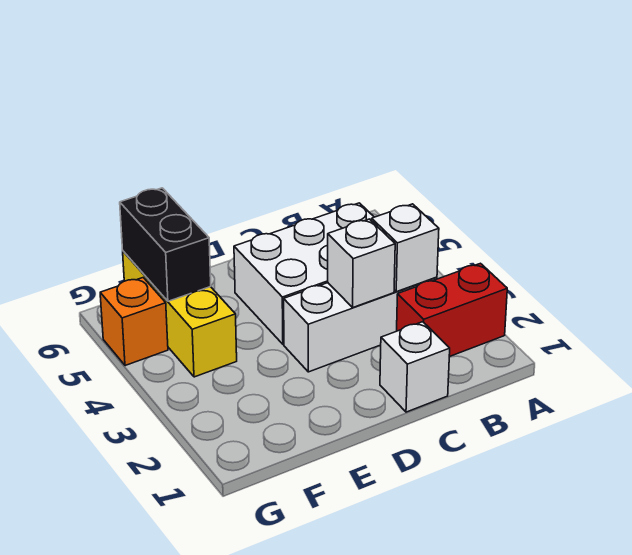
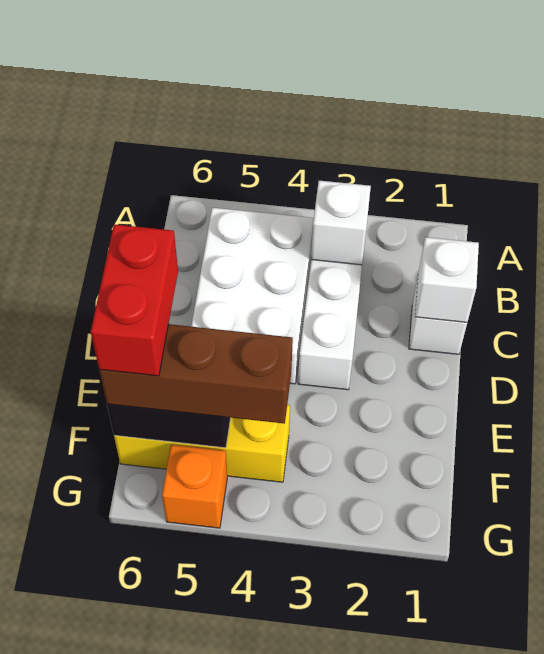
red 1x2 brick [397,263,507,357] -> red 1x2 brick moved to [91,224,178,376]
white 1x1 brick [328,219,395,307] -> white 1x1 brick moved to [415,237,479,322]
none -> brown 1x3 brick [99,324,293,424]

